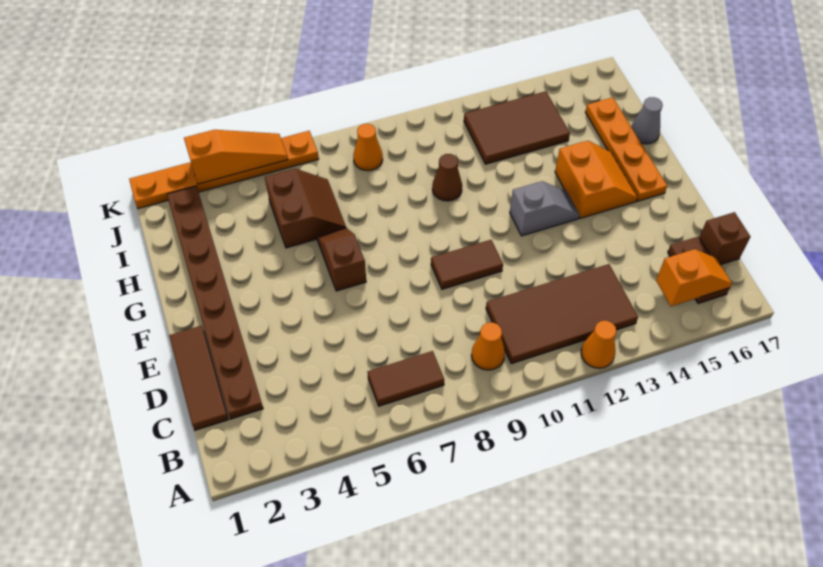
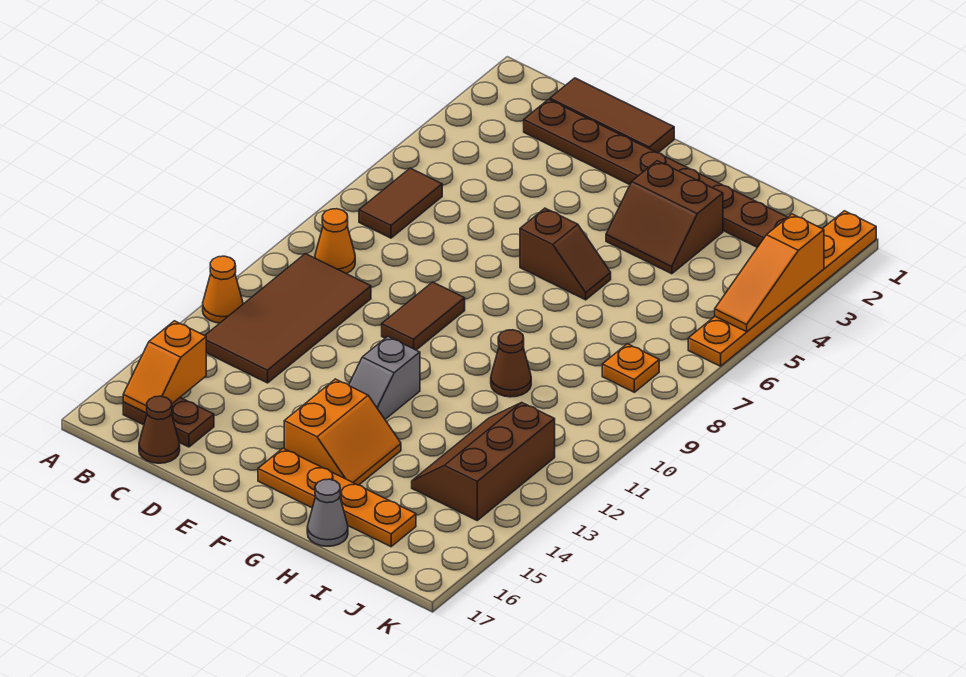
brown 1x1 brick [699,212,751,265] -> brown 1x1 cone [139,396,180,463]
orange 2x2 slope [555,141,638,218] -> orange 2x2 slope turned to [284,379,401,485]
brown 2x2 slope [265,169,346,248] -> brown 2x2 slope moved to [606,161,723,274]
brown 2x3 tile [464,91,570,164] -> brown 2x3 slope [412,402,555,520]
orange 1x1 cone [353,124,383,171] -> orange 1x1 plate [602,344,659,392]

